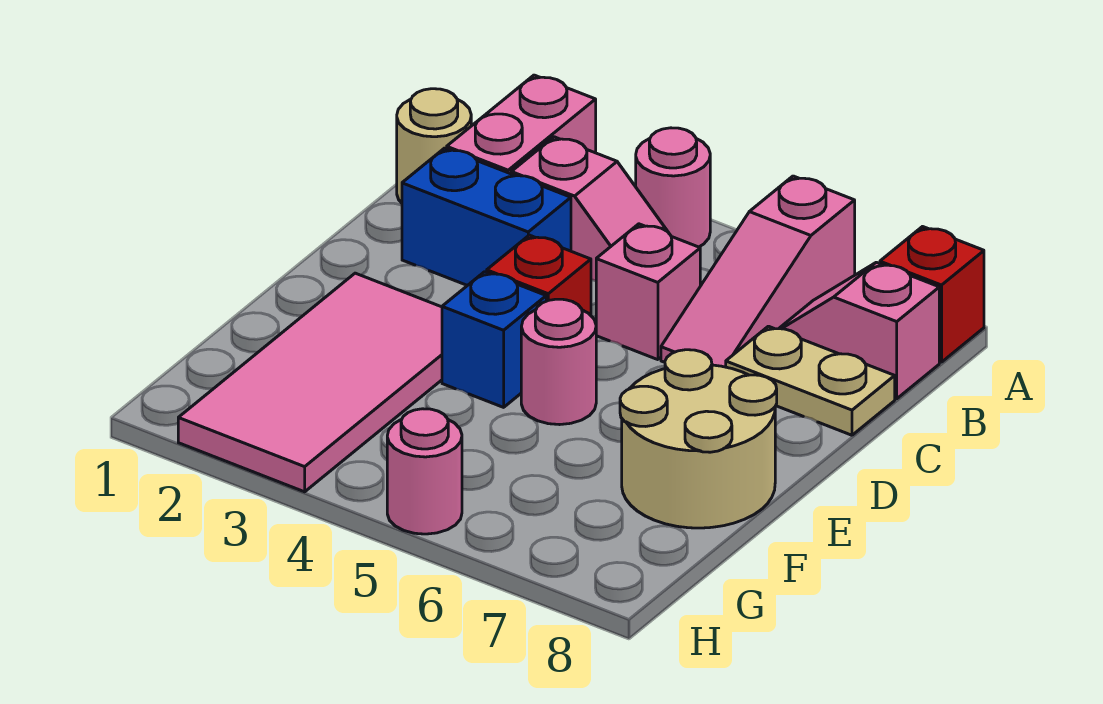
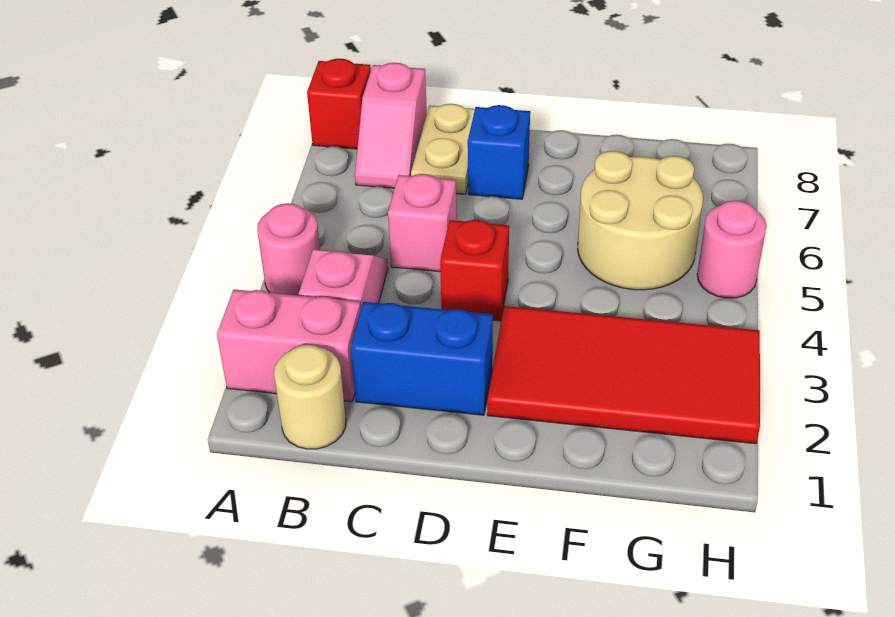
pink 1x3 slope [661,176,855,367] -> none
blue 1x2 brick [402,148,571,286] -> blue 1x2 brick turned to [351,302,493,415]
pink 2x4 tile [178,273,442,492] -> red 2x4 tile [487,306,760,444]
blue 1x1 brick [442,272,546,407] -> blue 1x1 brick moved to [468,105,530,199]
pink 1x1 round brick [521,299,596,425] -> none
tan 2x2 round brick [620,350,777,528] -> tan 2x2 round brick moved to [578,151,703,290]

